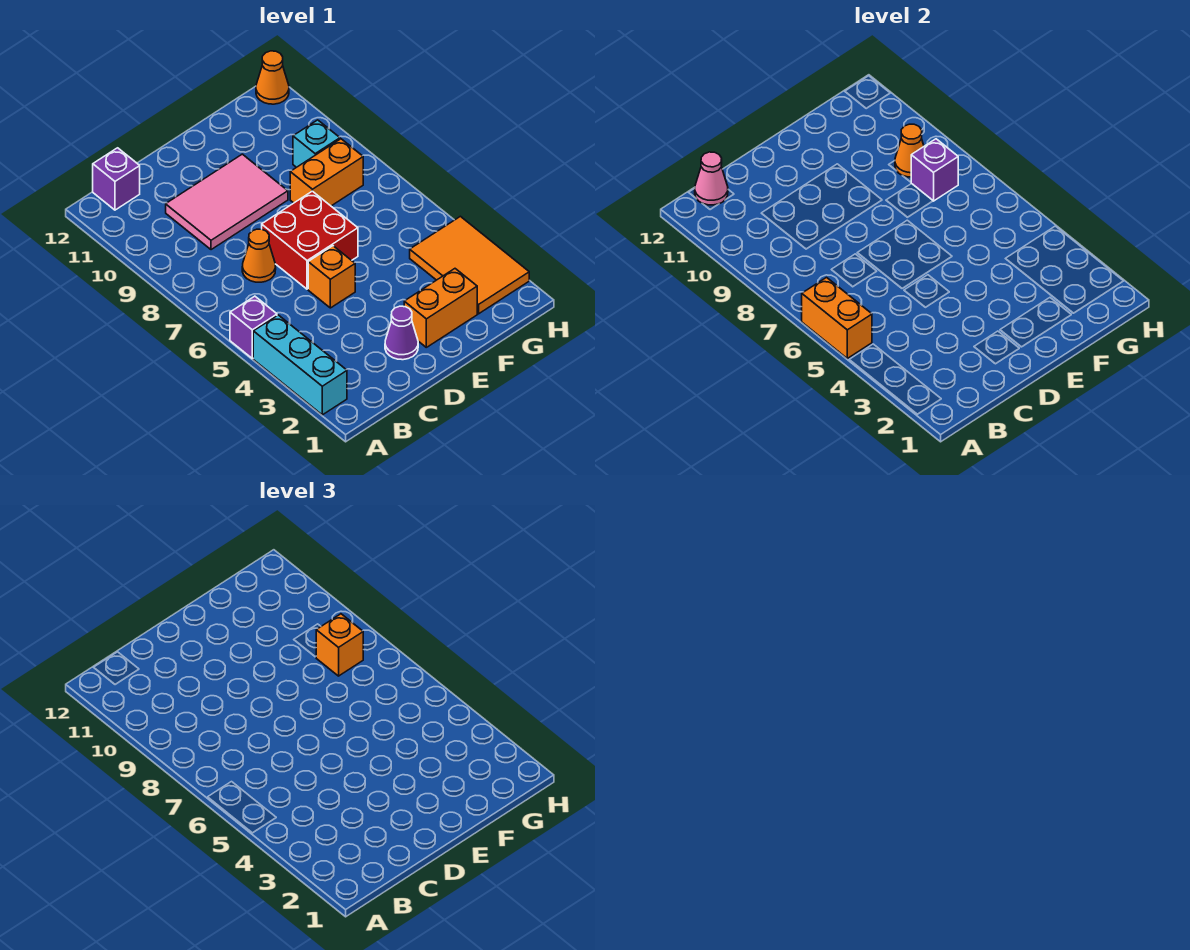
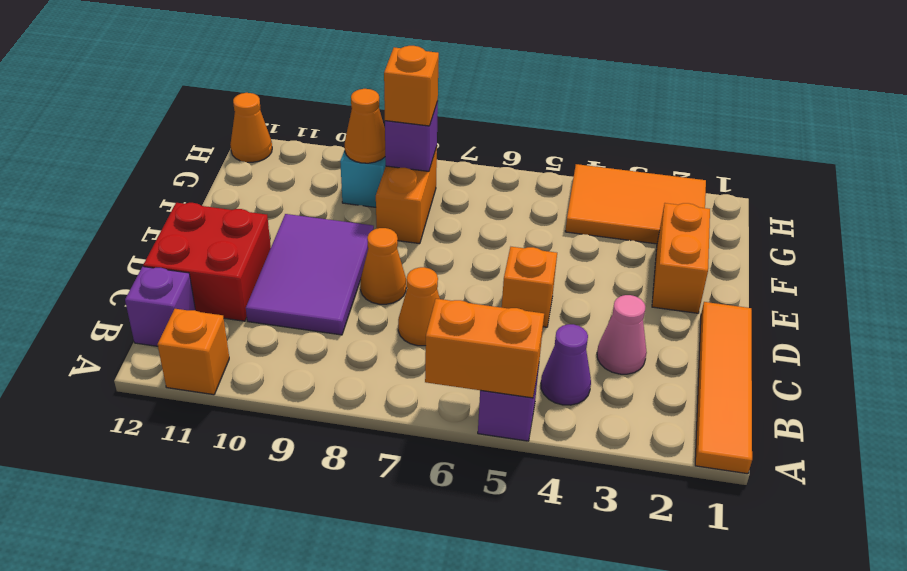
none -> orange 1x4 tile [695,302,752,474]
cyan 1x3 brick [253,315,347,415] -> none
none -> orange 1x1 brick [158,309,229,395]
pink 1x1 cone [695,152,728,205] -> pink 1x1 cone moved to [597,295,647,374]
pink 2x3 tile [166,154,288,250] -> purple 2x3 tile [246,214,374,335]
purple 1x1 cone [385,306,418,360] -> purple 1x1 cone moved to [541,324,591,405]
red 2x2 brick [262,191,358,289] -> red 2x2 brick moved to [143,203,271,321]
none -> orange 1x1 cone [360,228,406,304]

